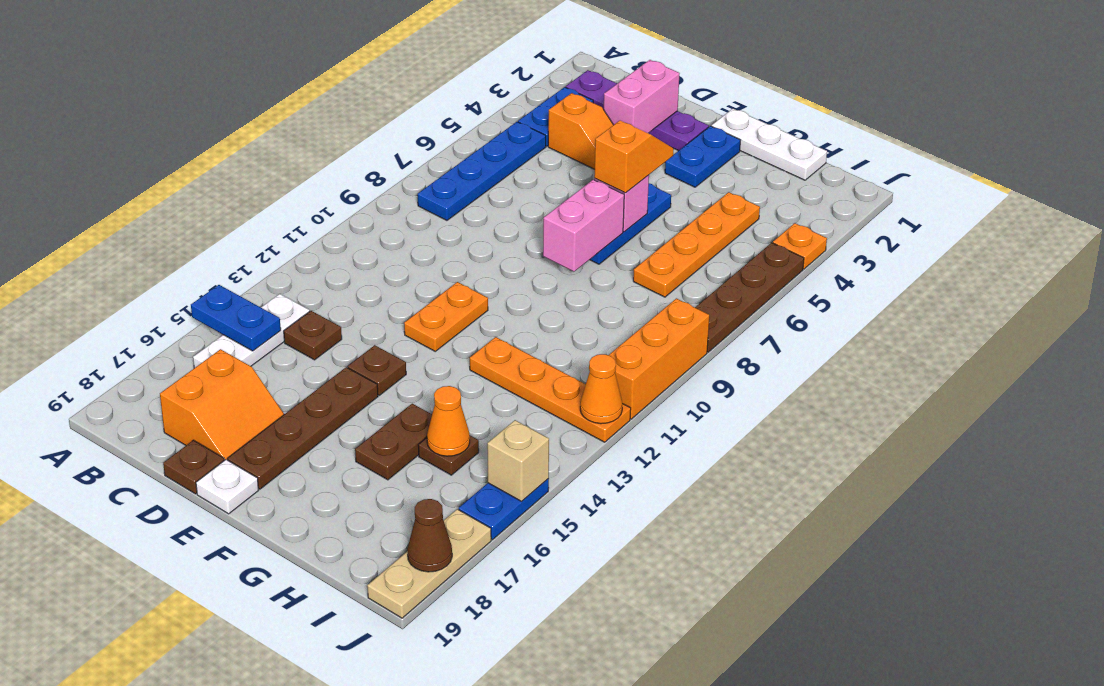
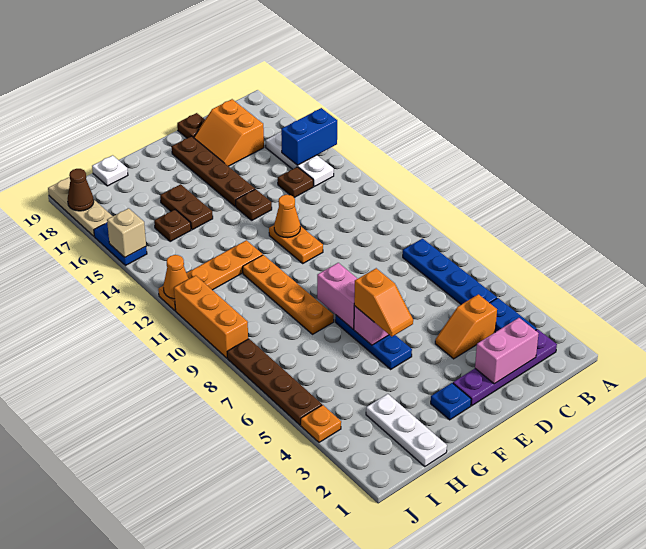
blue 1x2 plate [191,285,281,351] -> blue 1x2 brick [281,108,337,165]
pink 1x2 brick [604,60,680,133] -> pink 1x2 brick turned to [475,318,539,384]
white 1x1 plate [196,460,259,514] -> white 1x1 plate moved to [92,155,128,186]
white 1x3 plate [711,109,827,180] -> white 1x3 plate turned to [366,394,447,466]
blue 1x2 plate [665,126,740,187] -> blue 1x1 plate [431,383,471,420]
orange 1x4 plate [633,192,760,297] -> orange 1x4 plate moved to [243,255,334,334]
orange 1x1 cone [427,386,470,456] -> orange 1x1 cone moved to [274,195,300,238]

